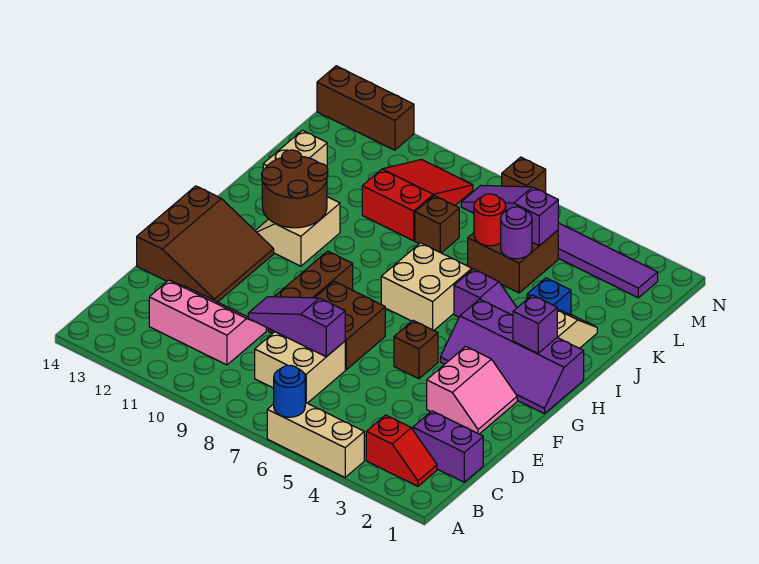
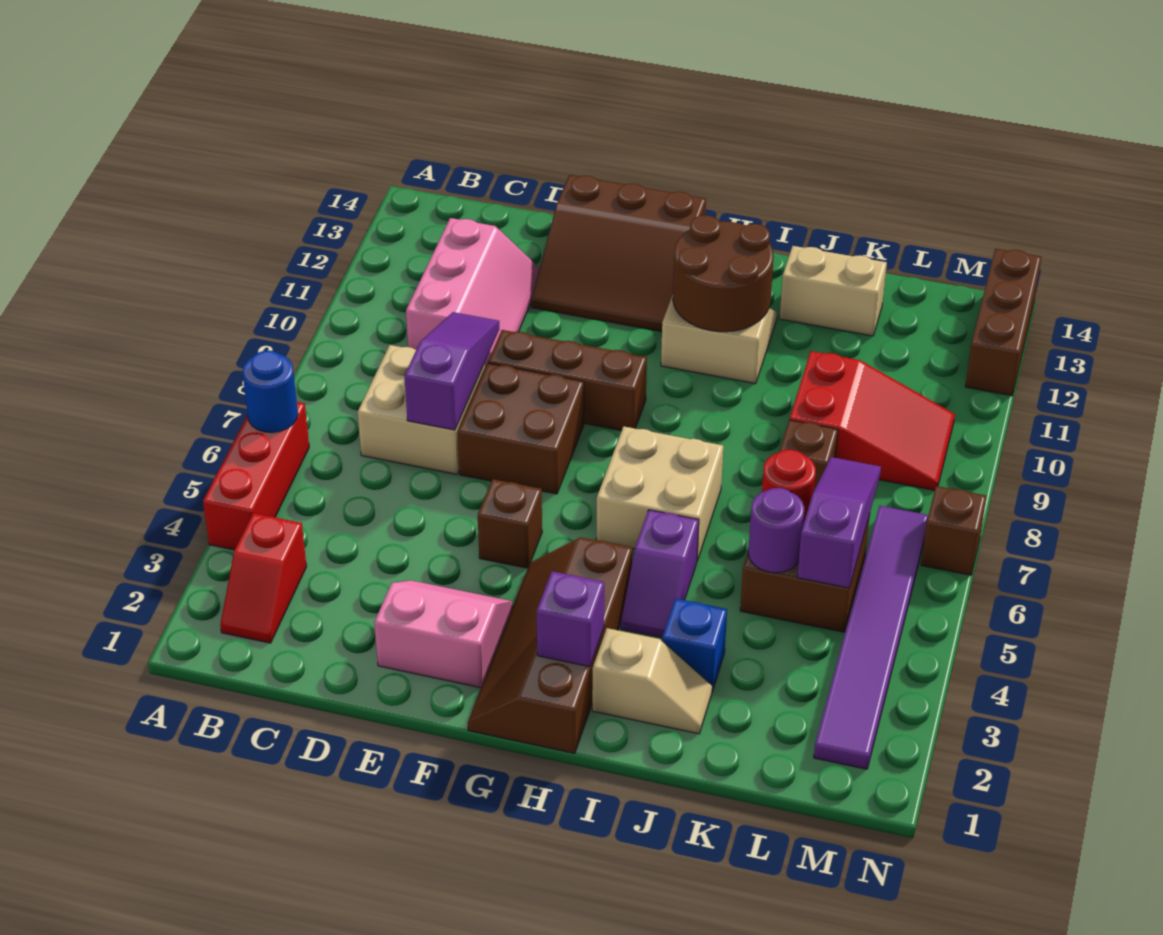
tan 1x3 brick [267,402,364,477] -> red 1x3 brick [203,402,309,550]
purple 1x2 brick [413,411,483,482] -> none
pink 2x2 slope [427,347,517,434] -> pink 2x2 slope turned to [374,580,512,688]
purple 2x4 slope [440,299,584,414] -> brown 2x4 slope [468,537,632,753]

